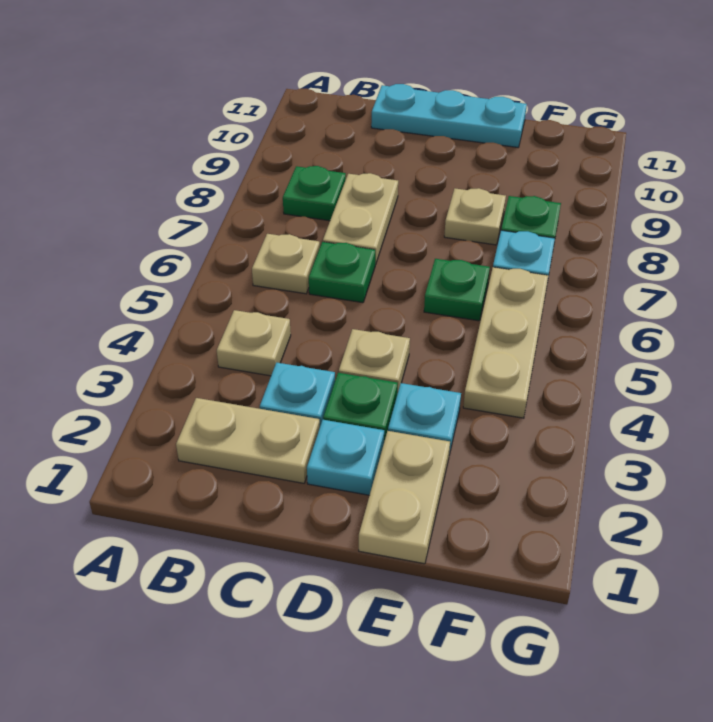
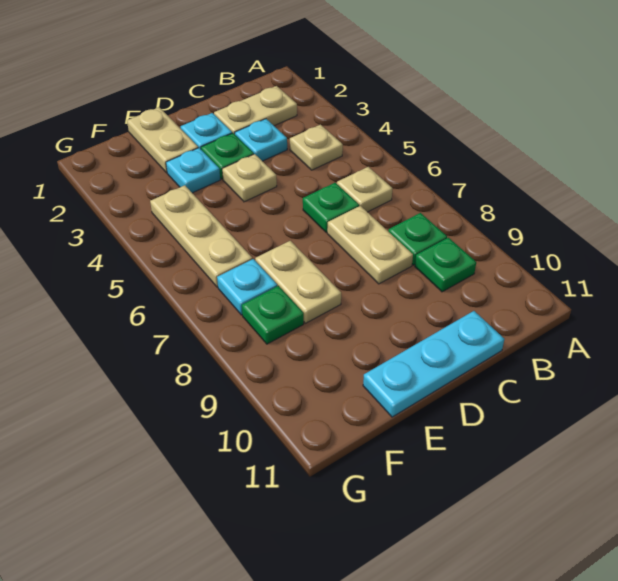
green 1x1 plate [424,259,490,321] -> green 1x1 plate moved to [415,238,476,292]
tan 1x1 plate [444,188,506,245] -> tan 1x2 plate [255,241,341,323]

